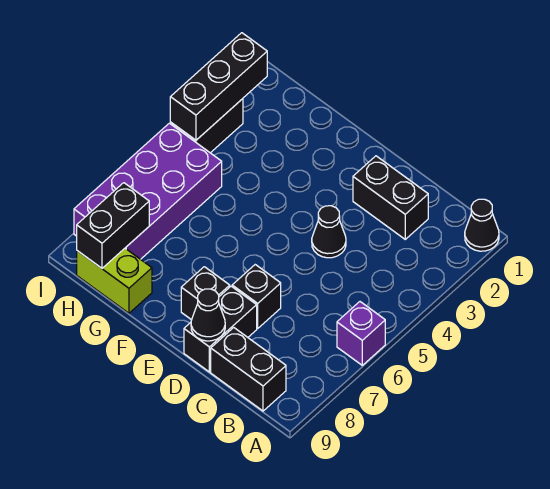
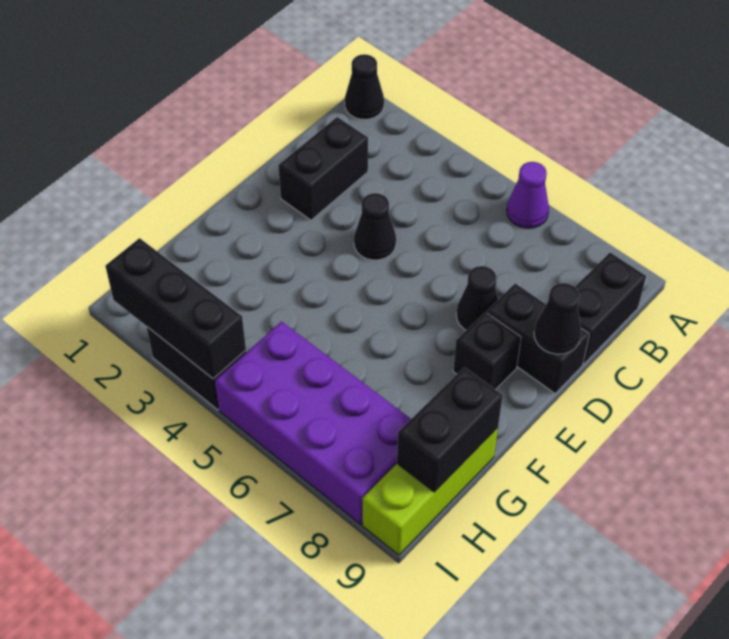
purple 1x1 brick [337,302,385,365] -> purple 1x1 cone [507,162,549,228]
black 1x1 brick [232,265,281,328] -> black 1x1 cone [456,266,498,330]
lime 1x2 brick [77,248,152,313] -> lime 1x3 brick [363,428,498,555]
black 1x2 brick [77,183,149,268] -> black 1x2 brick turned to [397,367,503,492]

